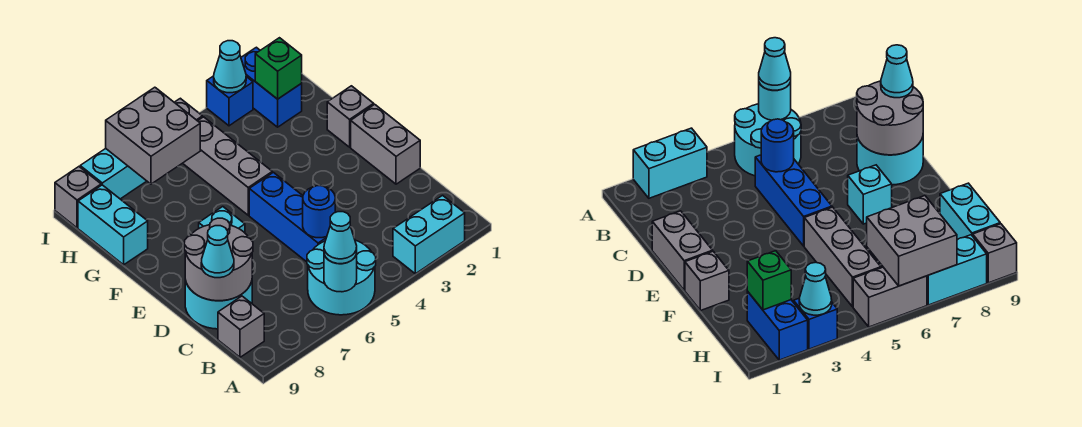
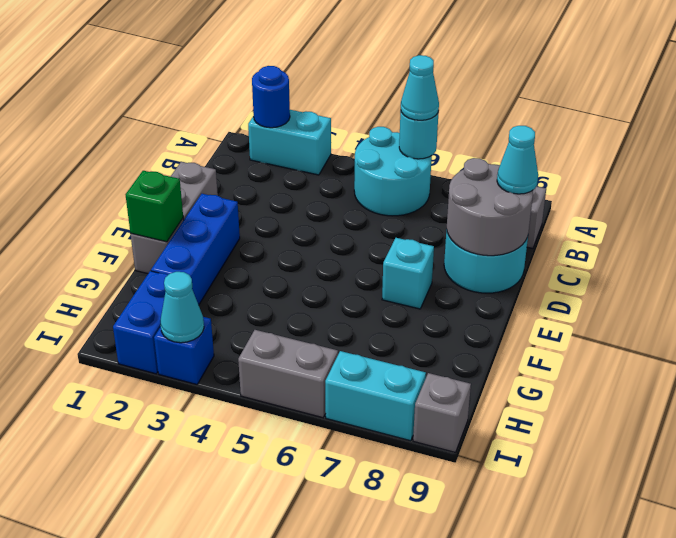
blue 1x3 brick [249,172,326,262] -> blue 1x3 brick moved to [151,194,240,305]
blue 1x1 round brick [303,186,335,238] -> blue 1x1 round brick moved to [252,66,290,128]
grey 1x3 brick [183,117,272,215] -> none
cyan 1x2 brick [78,185,148,265] -> none
green 1x1 brick [255,38,302,99] -> green 1x1 brick moved to [125,171,183,242]
grey 2x2 brick [106,87,200,184] -> none

